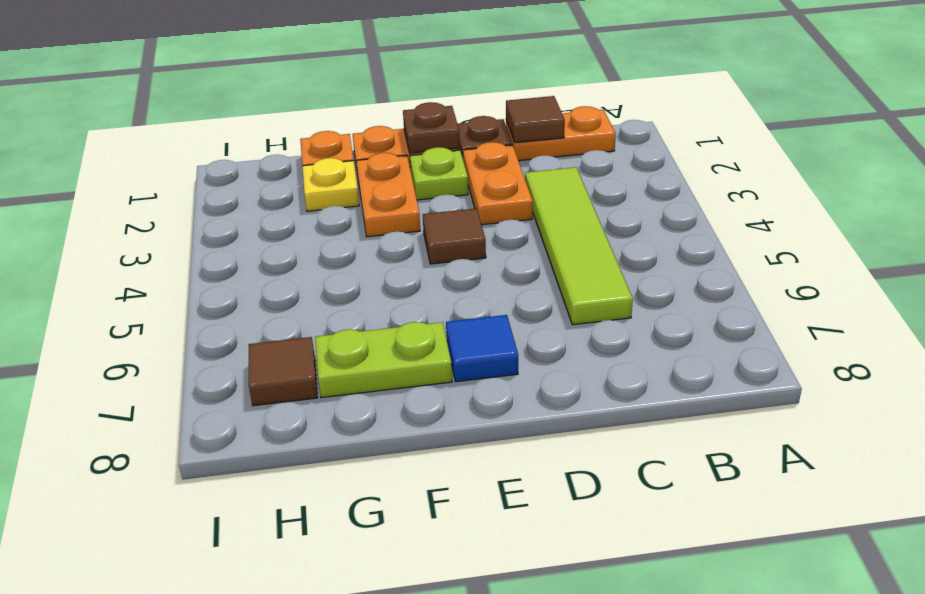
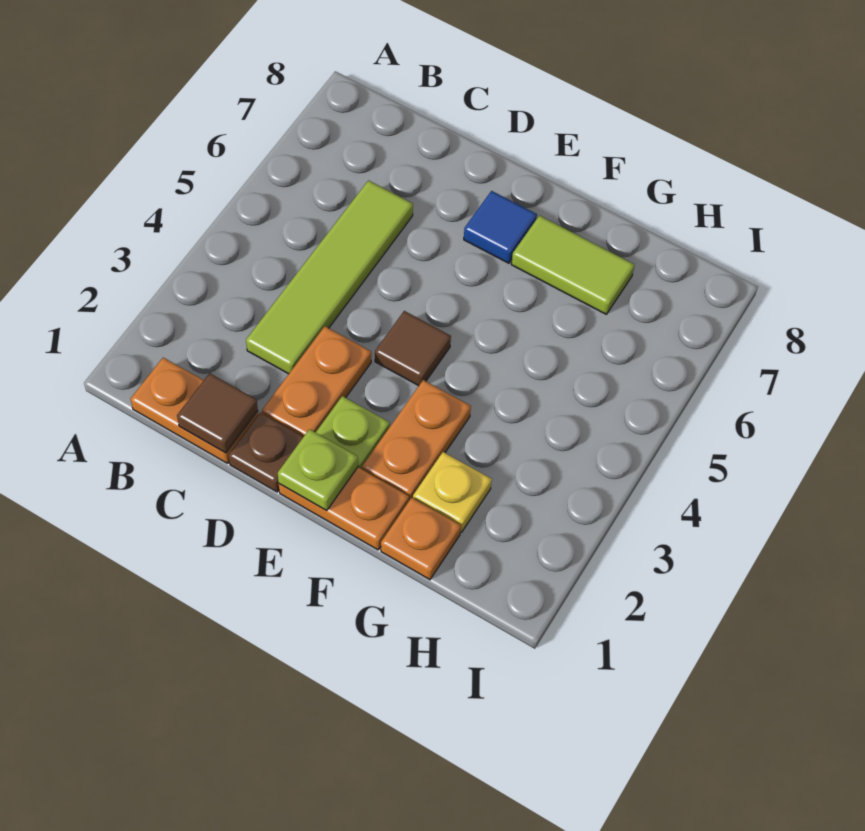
brown 1x1 plate [403,102,460,153] -> lime 1x1 plate [278,429,358,511]
lime 1x2 plate [315,322,452,398] -> lime 1x2 tile [511,216,635,314]
brown 1x1 tile [249,337,318,406] -> none

